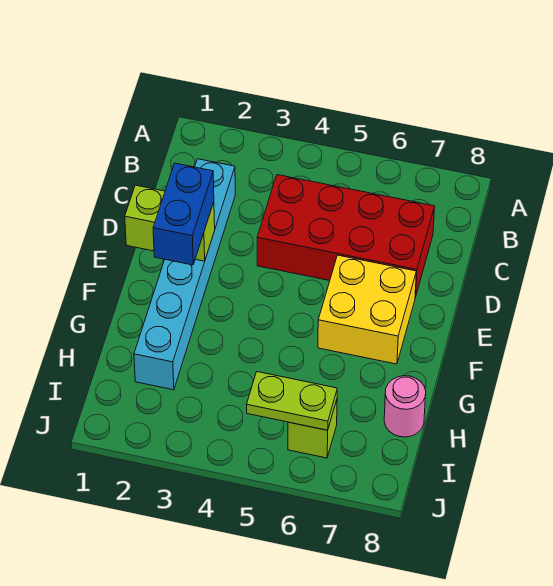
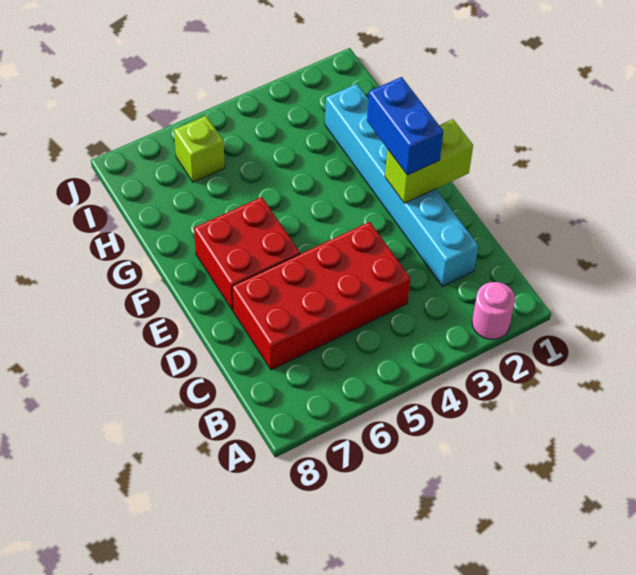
yellow 2x2 brick [318,255,416,364] -> red 2x2 brick [194,197,300,310]
pink 1x1 round brick [384,376,426,437] -> pink 1x1 round brick moved to [472,282,515,339]
lime 1x2 plate [247,372,337,430] -> none

